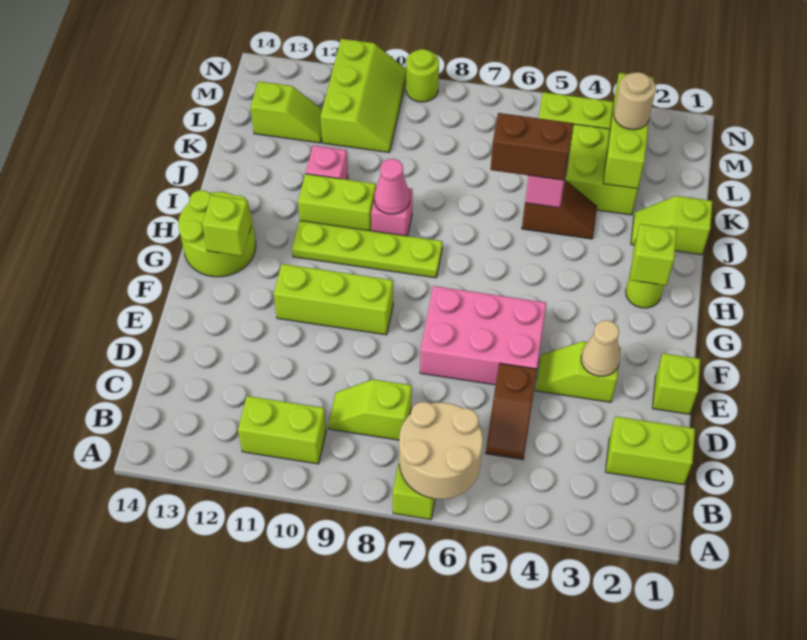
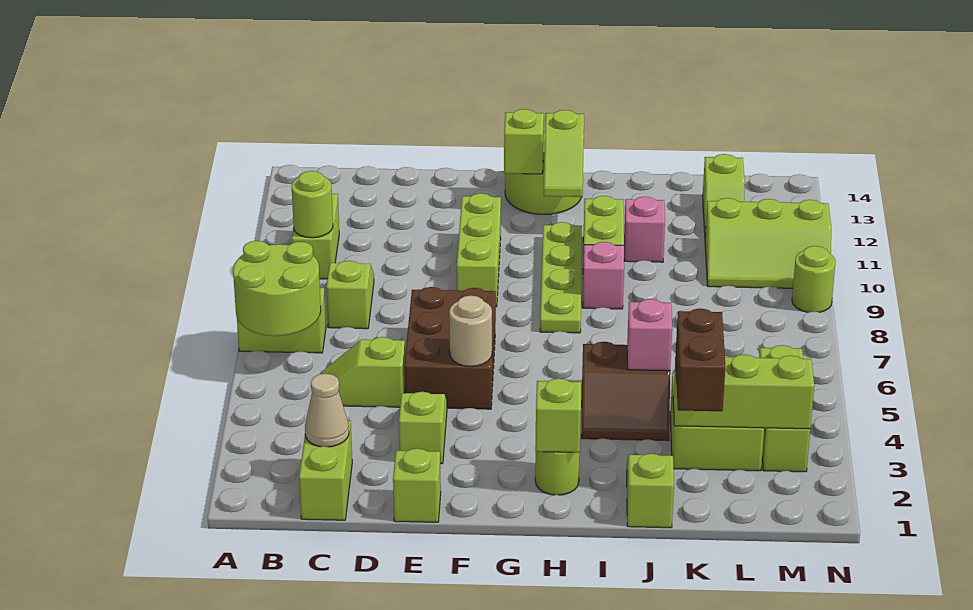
tan 2x2 round brick [399,402,483,499] -> lime 2x2 round brick [233,241,321,336]
none -> lime 1x1 round brick [291,171,333,238]
brown 1x2 slope [486,363,537,459] -> lime 1x2 slope [320,337,405,407]
tan 1x1 cone [581,320,620,376] -> tan 1x1 cone moved to [305,374,349,447]
pink 2x3 brick [420,286,546,385] -> brown 2x3 brick [404,287,496,409]
none -> lime 1x2 slope [544,110,584,197]
pink 1x1 cone [374,159,410,214] -> none
brown 1x2 slope [522,181,597,239] -> brown 2x2 slope [581,342,670,441]
brown 1x2 brick [490,113,573,180] -> brown 1x2 brick moved to [676,308,725,411]
tan 1x1 round brick [614,72,656,130] -> tan 1x1 round brick moved to [449,295,492,366]

